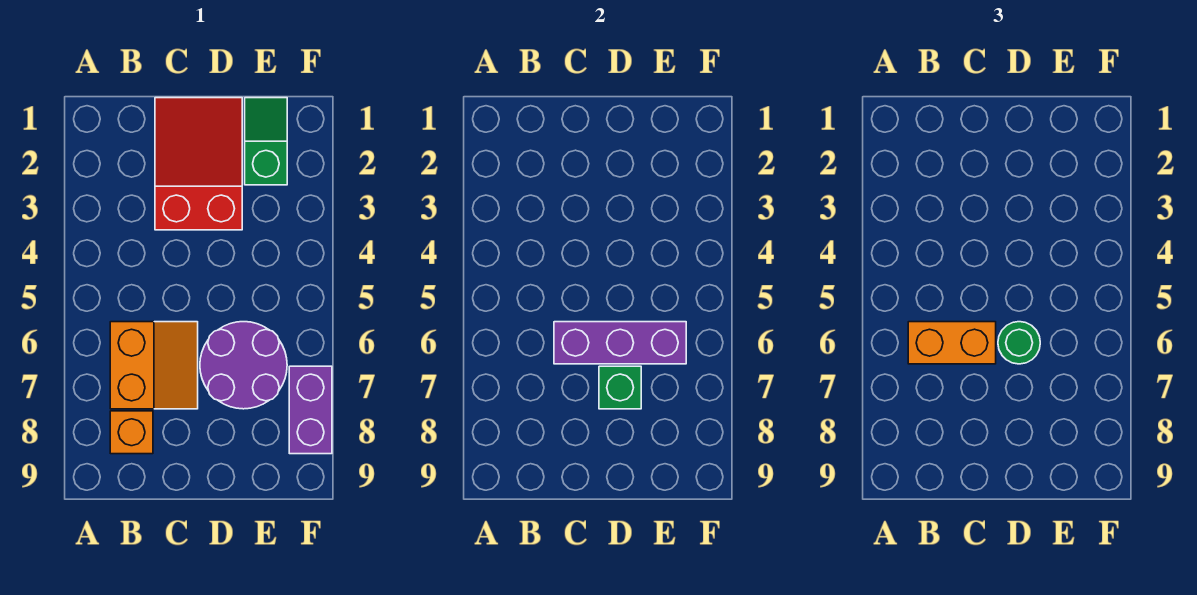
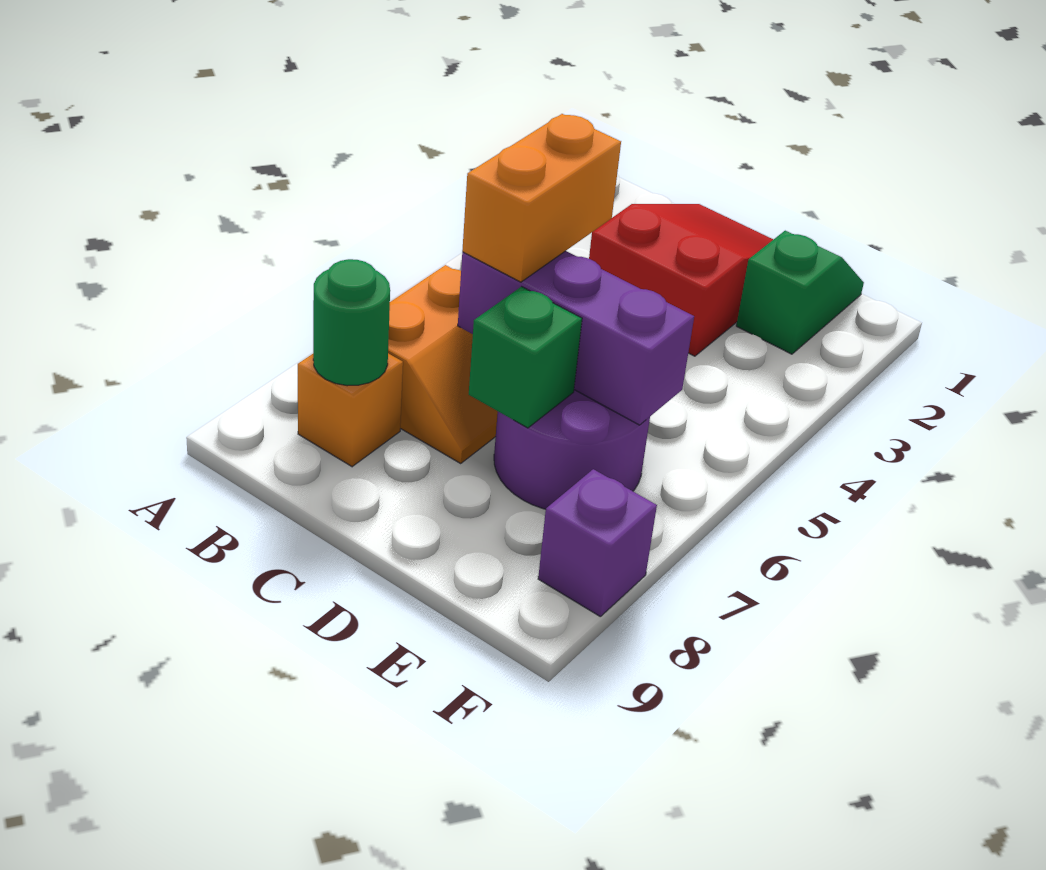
orange 1x2 brick [908,322,996,364] -> orange 1x2 brick turned to [462,114,621,282]
green 1x1 round brick [998,322,1040,364] -> green 1x1 round brick moved to [313,259,390,386]
purple 1x2 brick [289,366,332,454] -> purple 1x1 brick [538,469,657,616]

